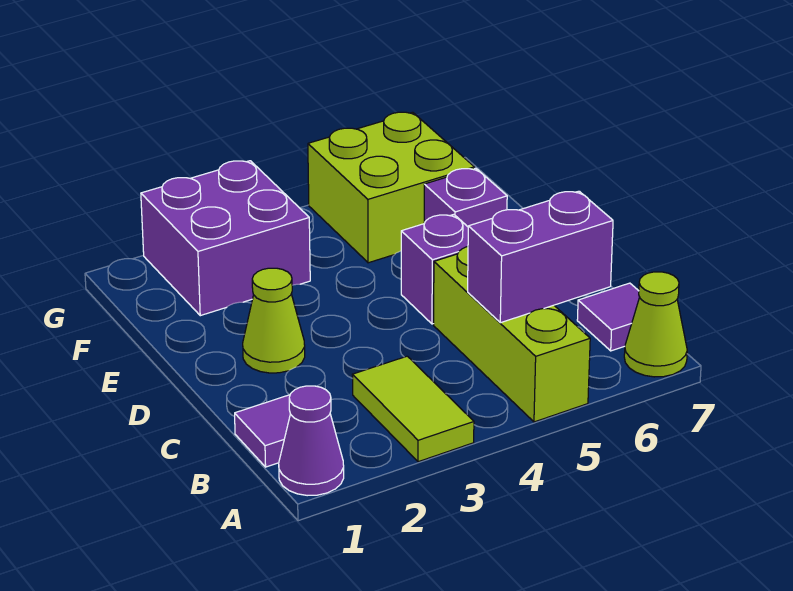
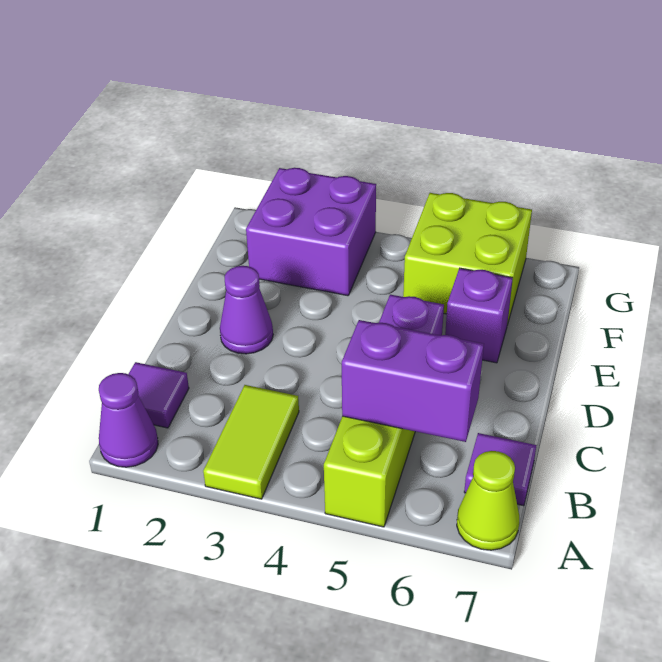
lime 1x1 cone [243,268,305,373] -> purple 1x1 cone [220,266,273,354]

